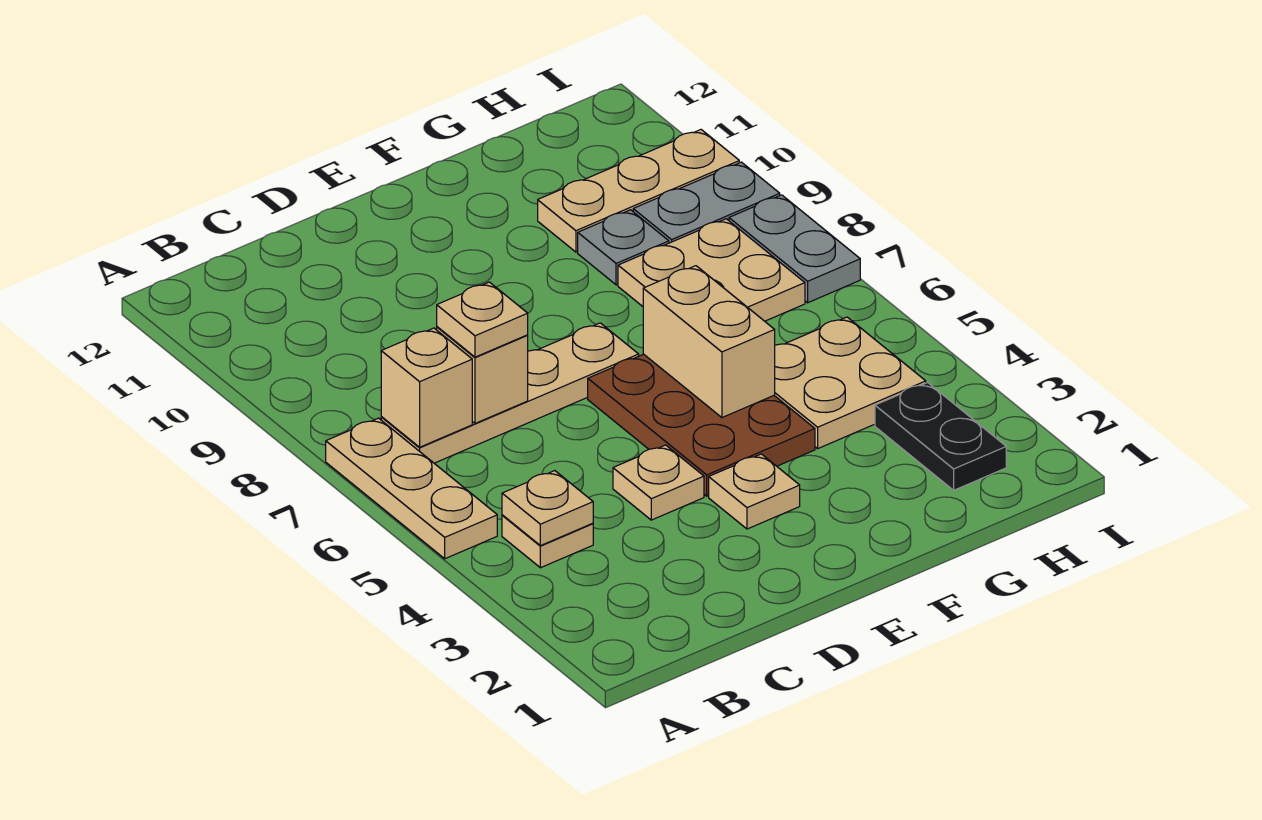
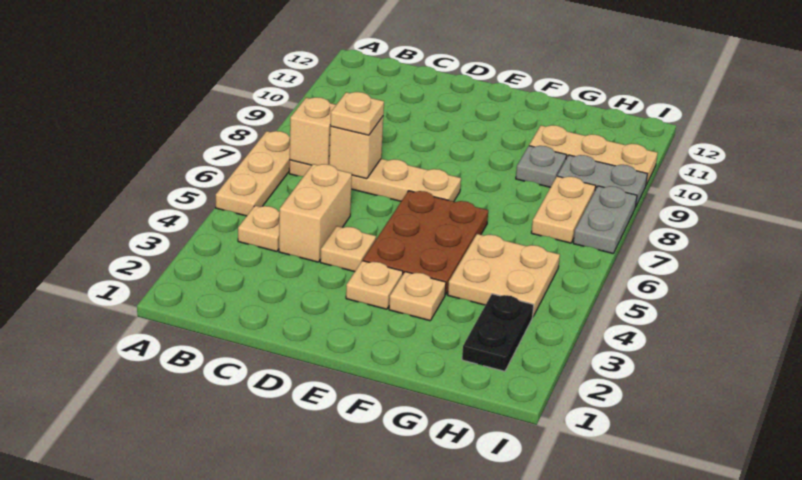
tan 1x1 plate [502,471,593,546] -> tan 1x1 plate moved to [389,272,446,321]
tan 1x2 brick [643,266,775,417] -> tan 1x2 brick moved to [279,164,352,262]
tan 2x2 plate [618,219,805,321] -> tan 1x2 plate [531,176,596,243]

